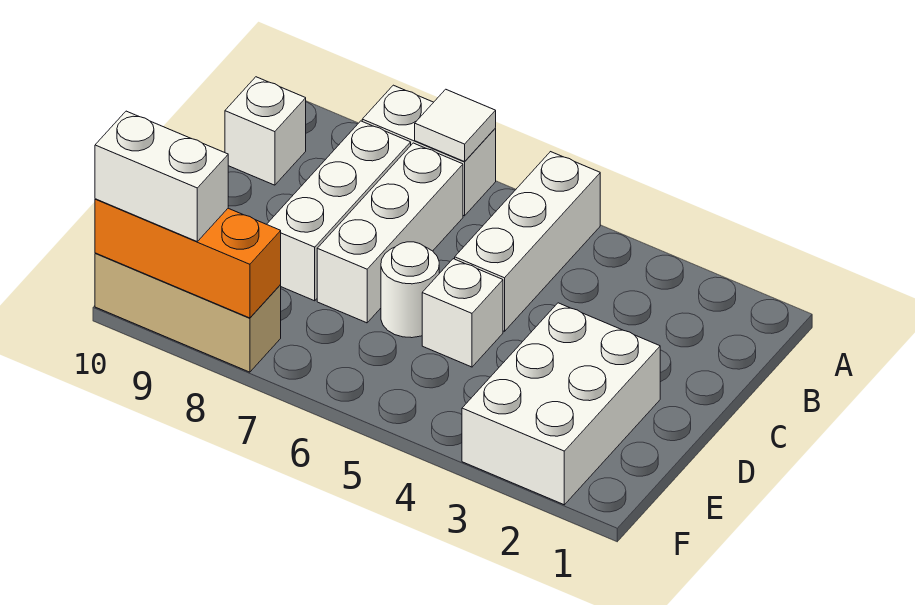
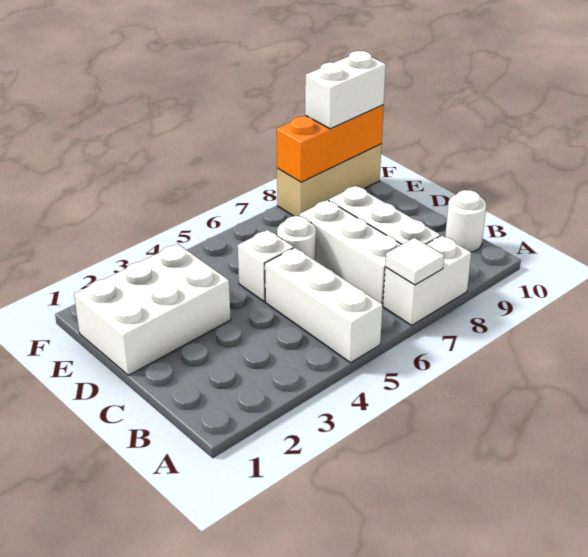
white 1x1 brick [225,77,306,185] -> white 1x1 round brick [445,190,486,252]
white 2x3 brick [462,303,660,505] -> white 2x3 brick turned to [74,244,231,375]

